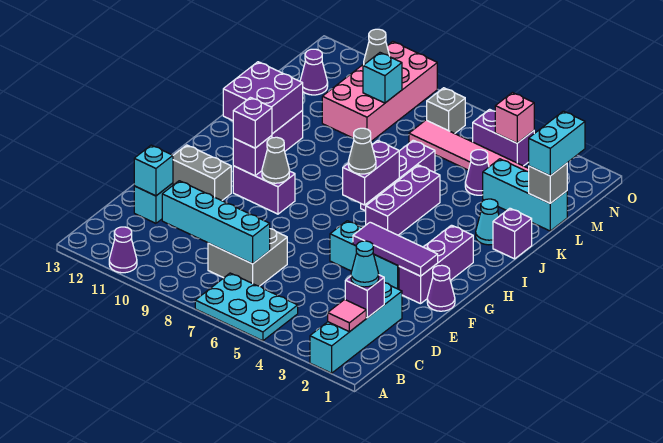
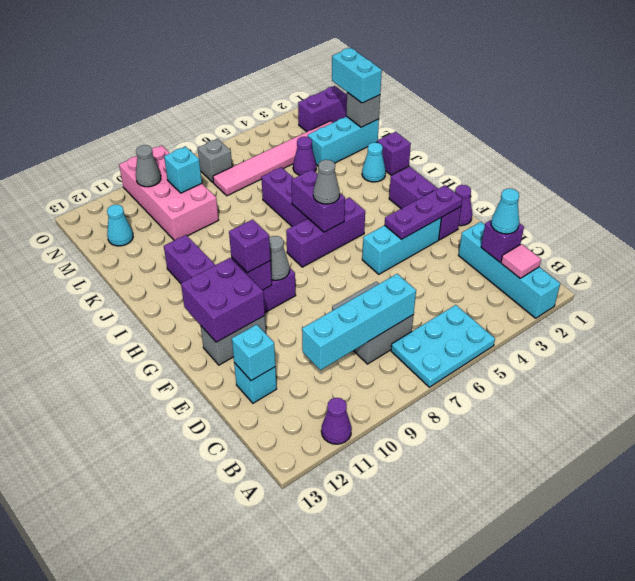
purple 1x3 tile [353,222,438,276] -> purple 1x3 plate [385,185,462,239]
purple 1x3 brick [366,165,440,235] -> purple 1x3 brick turned to [286,197,365,267]
purple 2x2 brick [223,62,303,134] -> purple 2x2 brick moved to [181,258,265,342]
purple 1x1 cone [300,49,328,95] -> cyan 1x1 cone [107,205,133,246]
purple 1x2 brick [473,109,534,166] -> purple 1x2 brick moved to [298,86,347,132]
pink 1x1 brick [495,93,534,143] -> none

